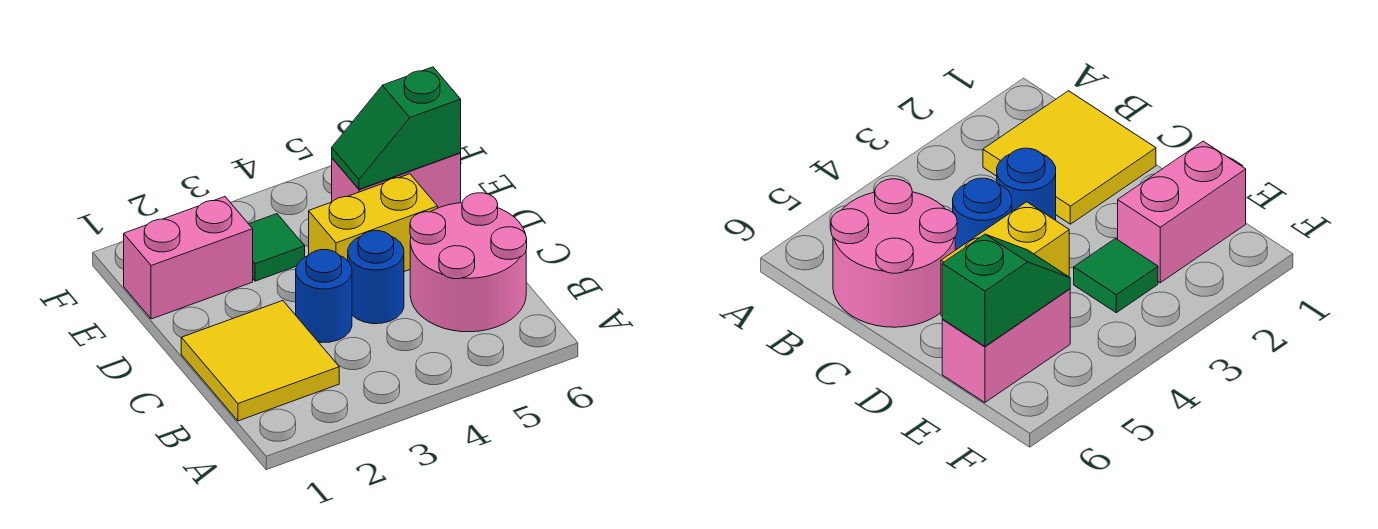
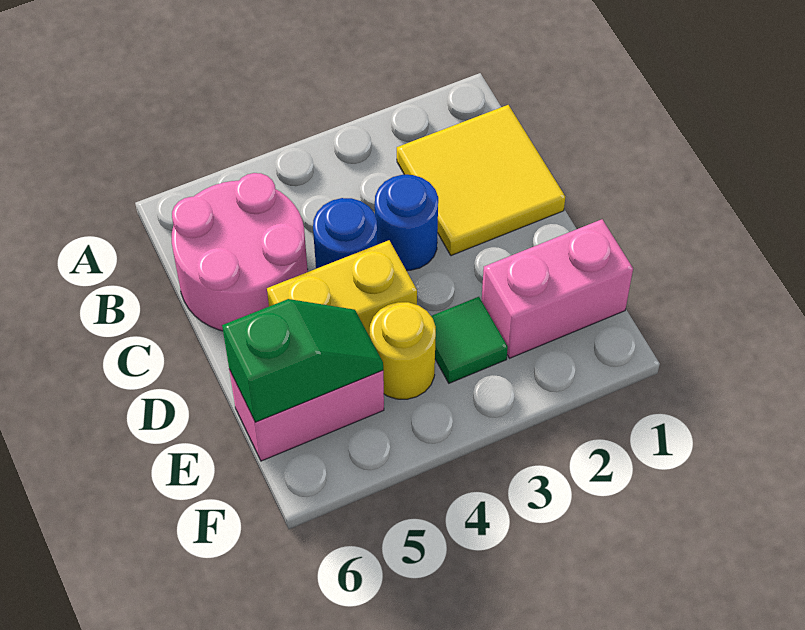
none -> yellow 1x1 round brick [369,302,436,399]

